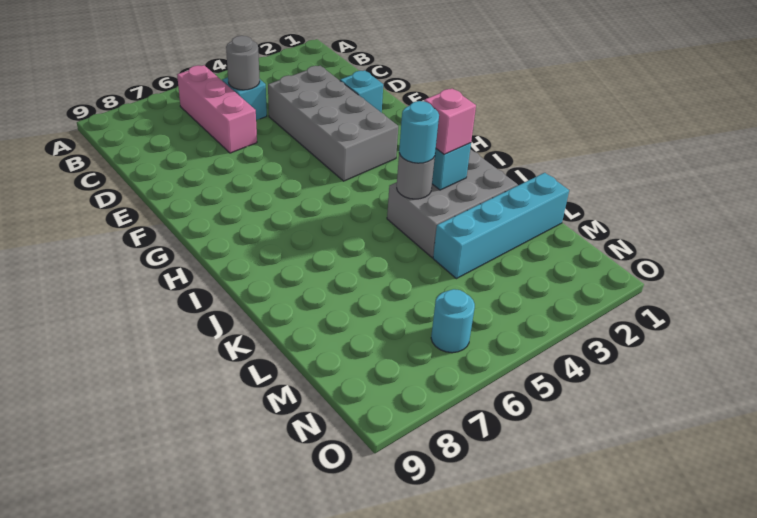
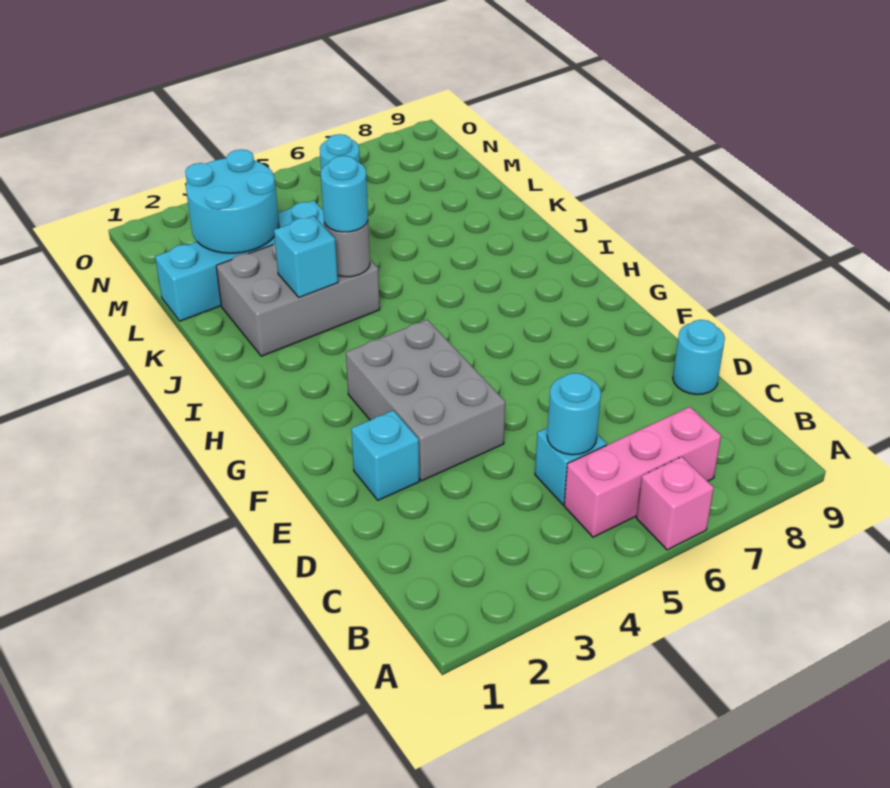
pink 1x3 brick [177,65,257,153] -> pink 1x3 brick turned to [564,407,721,537]
grey 1x1 round brick [226,36,260,90] -> cyan 1x1 round brick [547,373,601,455]
grey 2x4 brick [268,66,398,181] -> grey 2x3 brick [346,320,505,481]
none -> cyan 1x1 round brick [673,320,725,395]
pink 1x1 brick [424,89,476,155] -> pink 1x1 brick moved to [637,457,714,550]
none -> cyan 2x2 round brick [185,150,279,253]

